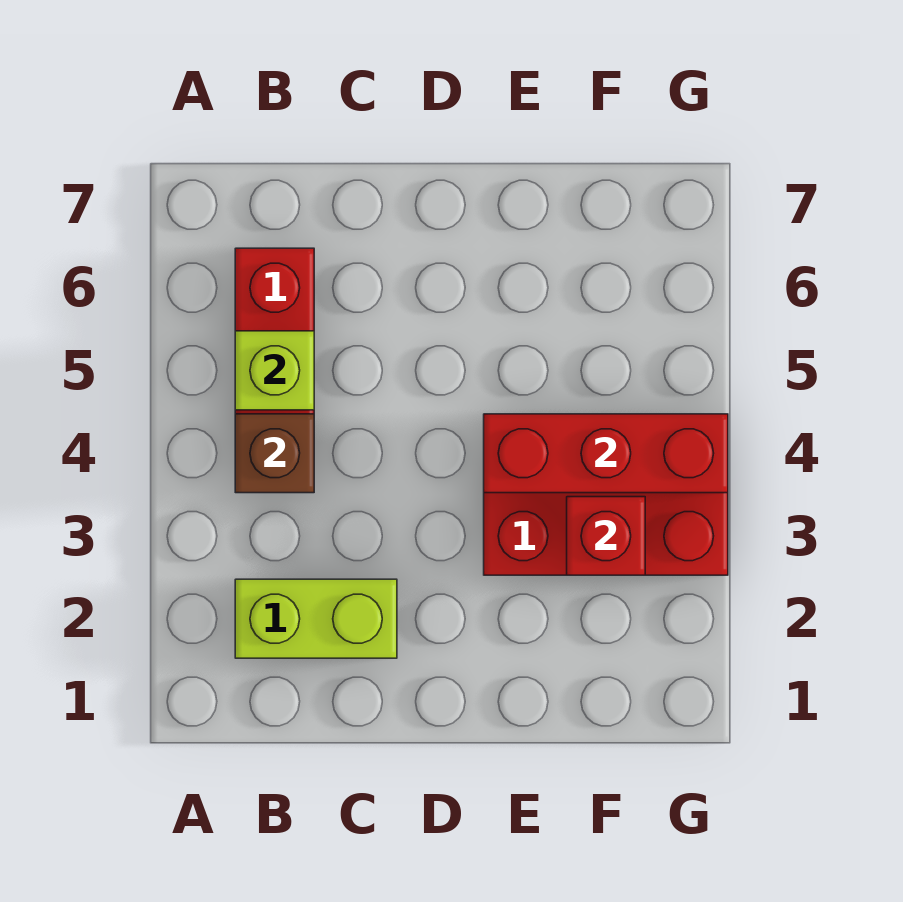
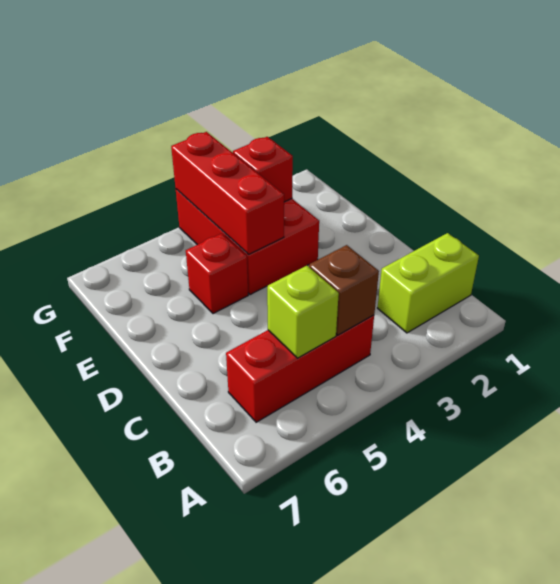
lime 1x2 brick [235,579,397,658] -> lime 1x2 brick turned to [378,233,479,333]
none -> red 1x1 brick [186,233,248,314]

